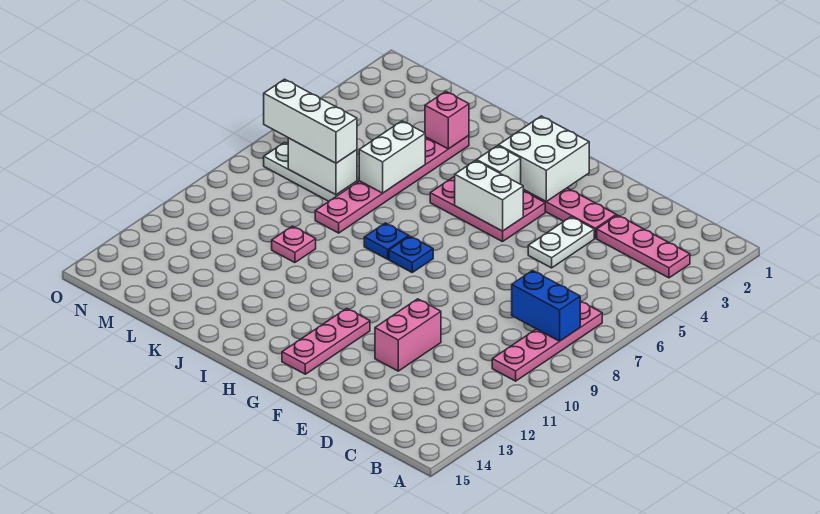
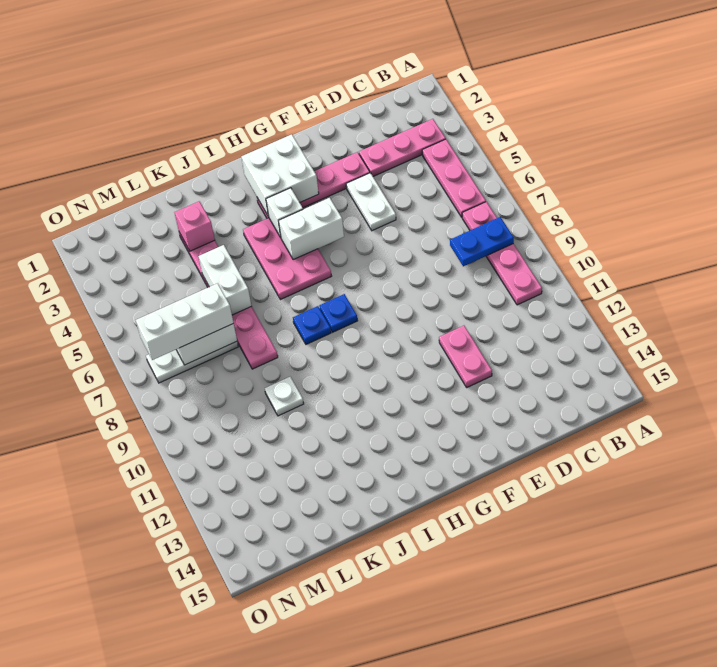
blue 1x2 brick [512,271,580,341] -> blue 1x2 plate [450,217,514,266]
pink 1x2 brick [375,299,441,371] -> pink 1x2 plate [439,326,492,387]
pink 2x3 plate [430,176,545,242] -> pink 2x3 plate turned to [243,218,331,300]
pink 1x3 plate [282,308,370,374] -> pink 1x3 plate moved to [422,139,486,217]
pink 1x1 plate [272,226,316,263] -> white 1x1 plate [265,377,304,416]

